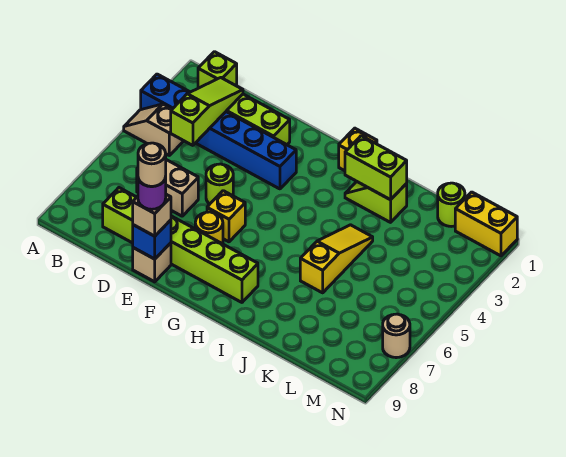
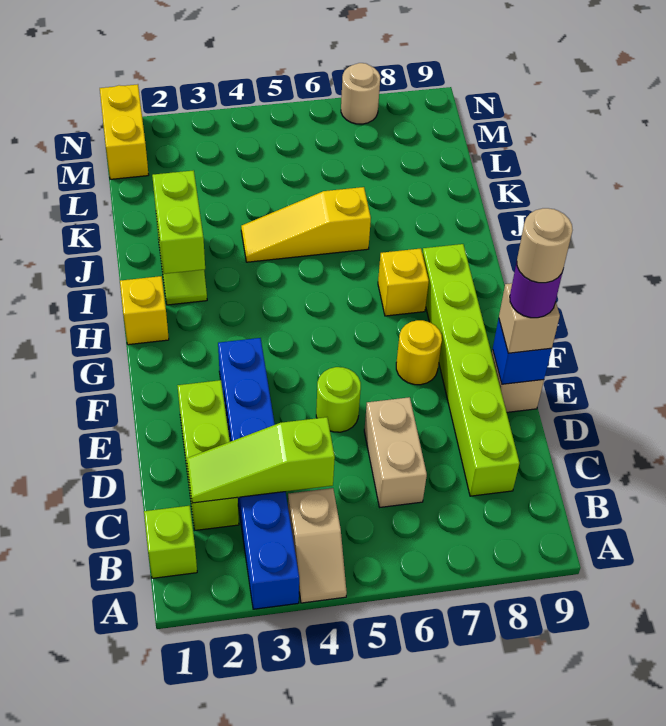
yellow 1x1 brick [207,191,245,242] -> yellow 1x1 brick moved to [378,248,429,316]
lime 1x1 round brick [438,183,465,227] -> none

